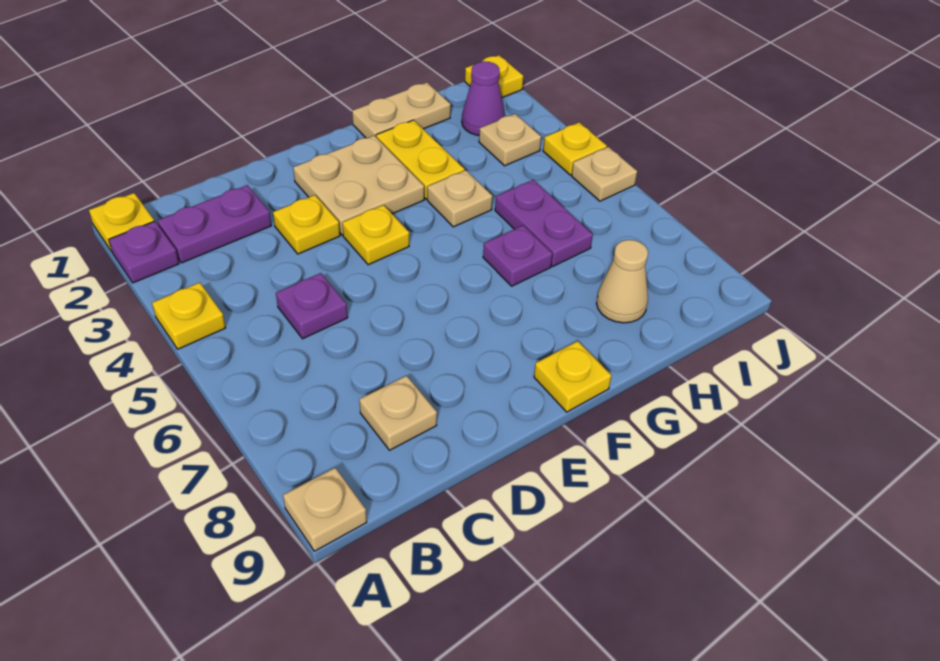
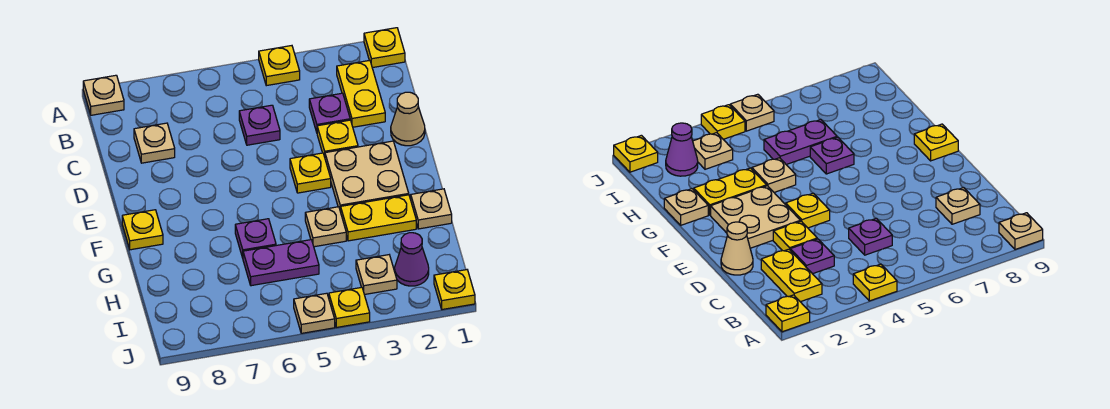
purple 1x1 plate [109,221,179,283] -> purple 1x1 plate moved to [309,93,350,132]
purple 1x2 plate [158,185,271,263] -> yellow 1x2 plate [337,60,385,127]
tan 1x2 plate [352,83,451,138] -> tan 1x1 plate [411,189,452,229]
tan 1x1 cone [596,240,648,323] -> tan 1x1 cone moved to [391,92,425,146]

